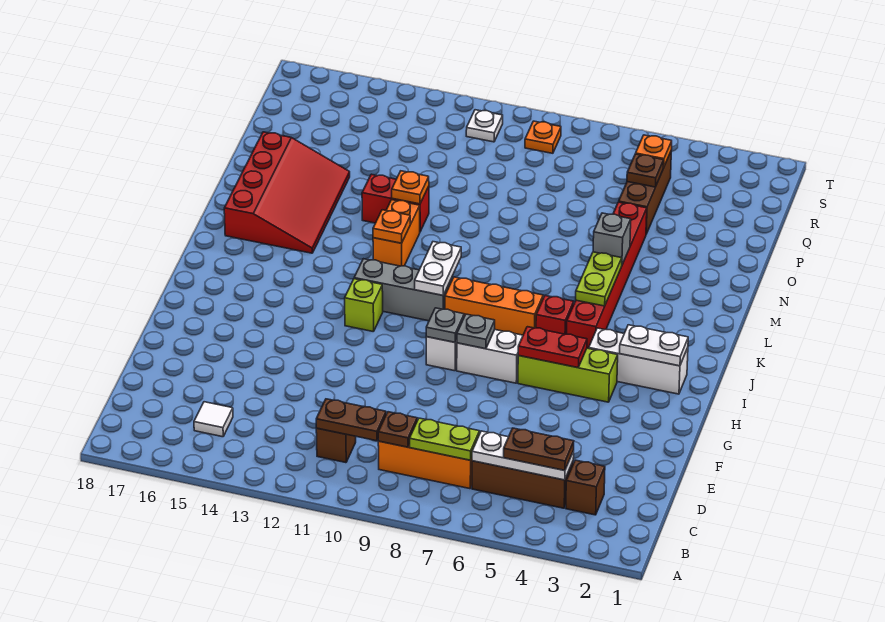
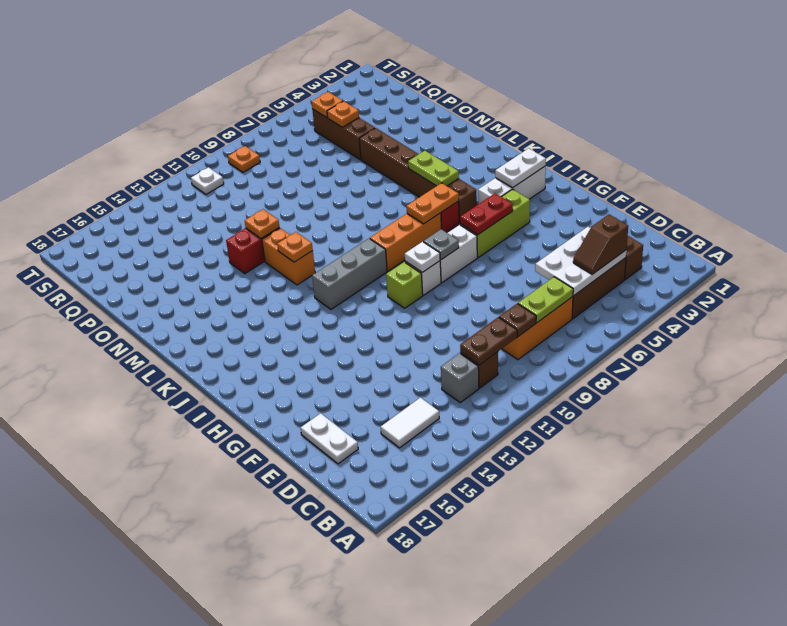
white 1x3 plate [472,431,574,480] -> white 2x3 plate [535,227,627,296]
brown 1x2 plate [504,428,574,470] -> brown 1x2 slope [573,214,628,274]
white 1x1 tile [194,402,233,437] -> white 1x2 tile [381,398,439,448]
grey 1x1 plate [426,308,464,342] -> white 1x1 plate [405,242,440,272]
lime 1x1 brick [345,279,383,332] -> lime 1x1 brick moved to [386,262,423,308]
red 1x6 brick [567,202,647,349] -> brown 1x6 brick [359,128,477,223]
none -> orange 1x2 plate [406,183,459,224]
white 1x2 plate [415,242,461,295] -> white 1x2 plate moved to [301,413,358,464]
red 3x4 slope [224,132,350,253] -> none
grey 1x1 brick [593,213,631,264] -> grey 1x1 brick moved to [441,353,479,403]
brown 1x1 plate [627,154,664,187] -> orange 1x1 plate [327,101,359,127]

